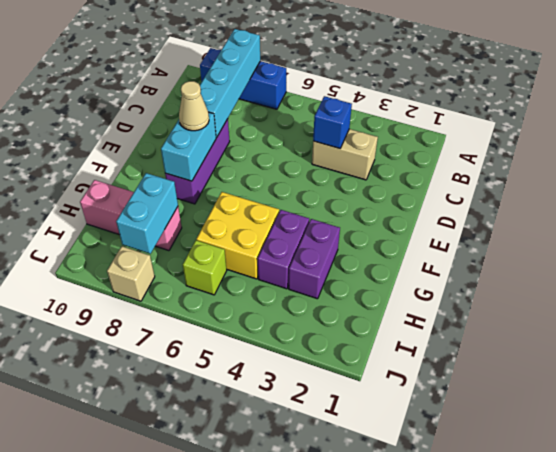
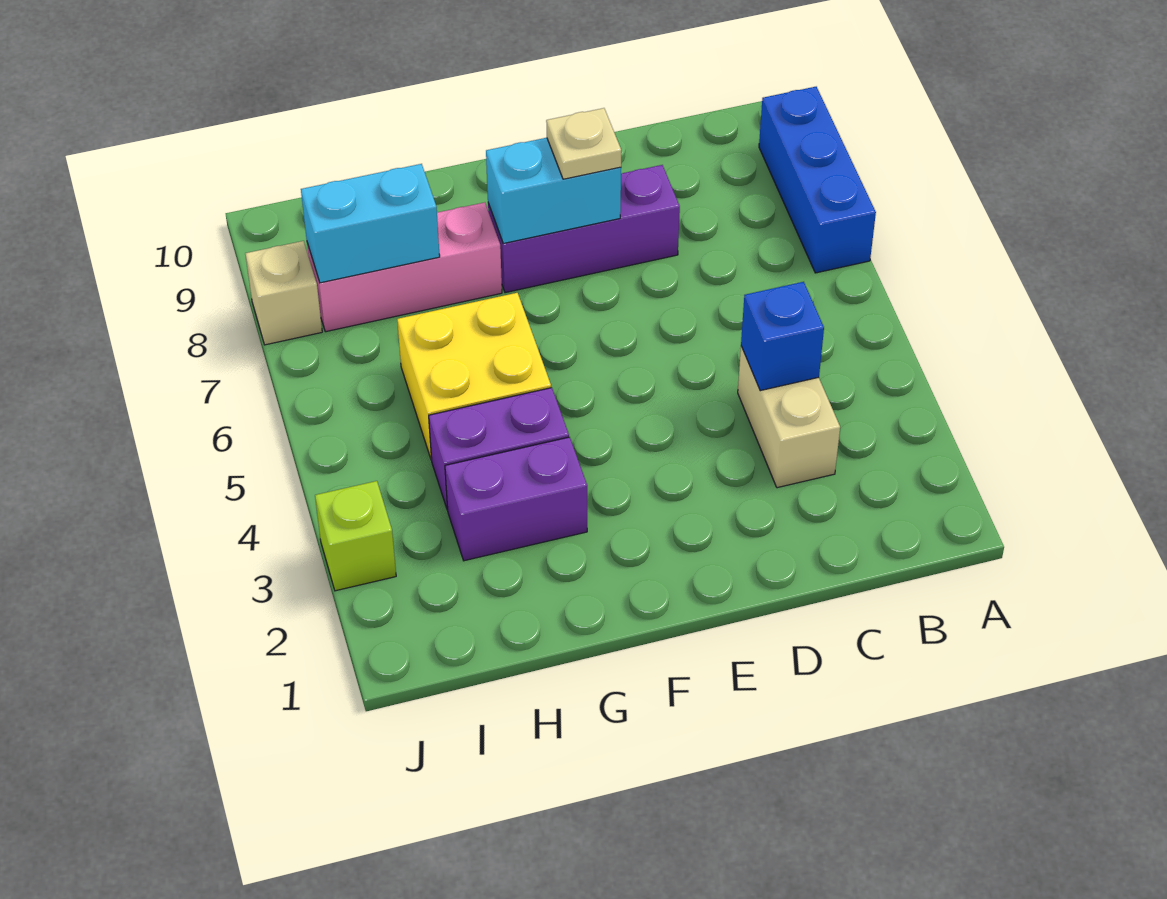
cyan 1x4 brick [200,29,260,138] -> none
tan 1x1 cone [179,81,209,131] -> tan 1x1 plate [546,108,621,179]
pink 1x3 brick [80,180,182,251] -> pink 1x3 brick turned to [307,202,502,332]
lime 1x1 brick [183,240,227,295] -> lime 1x1 brick moved to [315,481,396,591]

